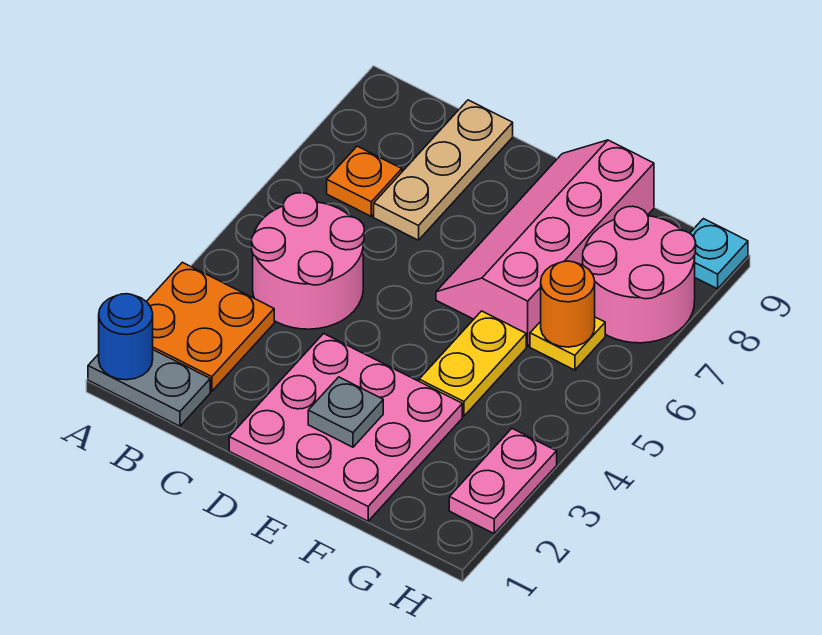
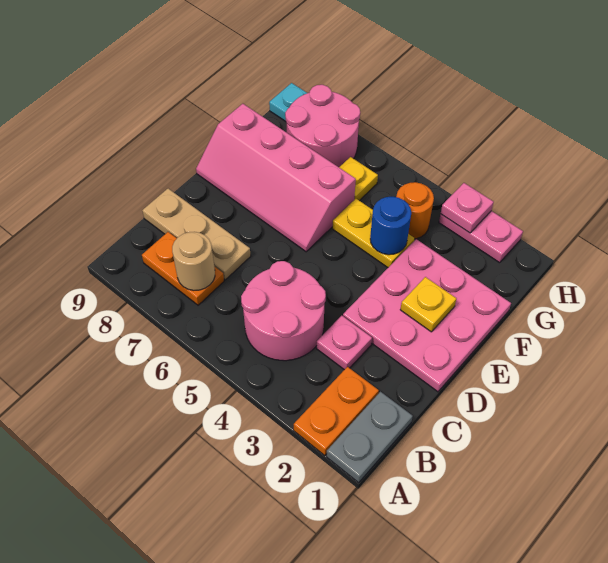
blue 1x1 round brick [99,294,153,380] -> blue 1x1 round brick moved to [370,197,411,255]
orange 2x2 plate [146,262,274,391] -> orange 1x2 plate [294,367,379,456]
orange 1x1 plate [327,146,402,216] -> orange 1x2 plate [142,232,224,305]
none -> tan 1x1 round brick [172,232,215,290]
none -> pink 1x1 plate [317,316,372,370]
grey 1x1 plate [308,377,383,447] -> yellow 1x1 plate [400,277,457,332]
orange 1x1 round brick [541,261,595,347] -> orange 1x1 round brick moved to [396,182,434,239]
none -> pink 1x1 plate [441,183,494,233]

